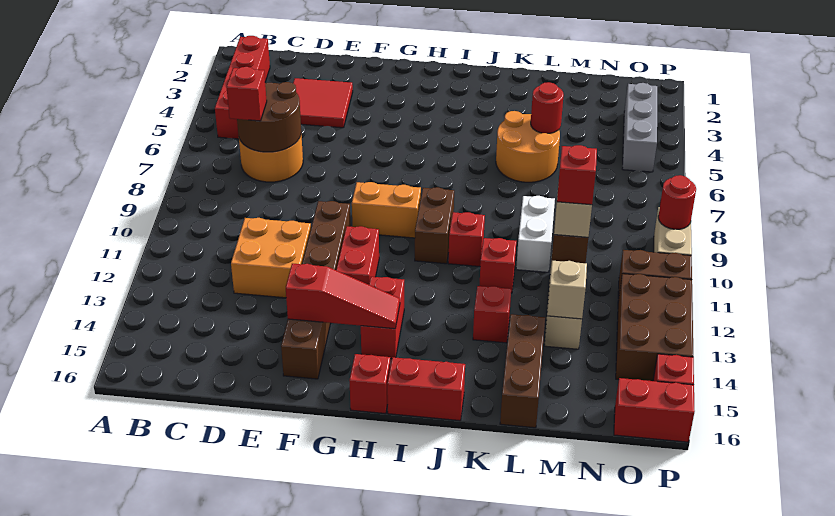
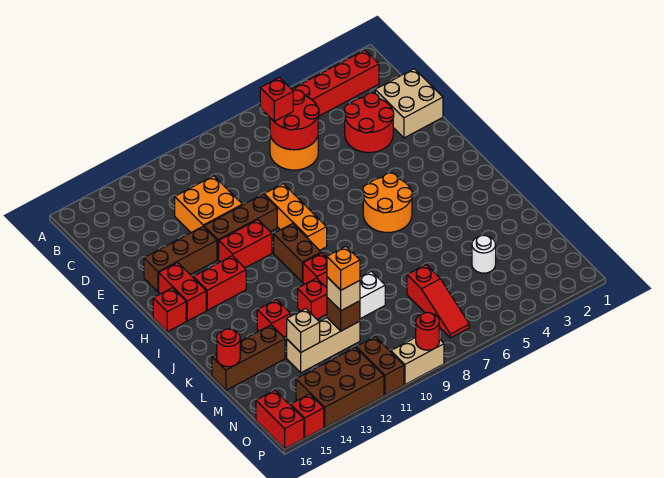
brown 2x2 round brick [237,82,301,152] -> red 2x2 round brick [270,90,319,150]
none -> tan 2x2 brick [375,69,443,138]
red 2x2 tile [293,78,353,128] -> red 2x2 round brick [344,93,394,153]
red 1x3 slope [286,264,400,329] -> red 1x3 slope moved to [407,265,469,338]
orange 1x2 brick [352,182,421,238] -> orange 1x3 brick [264,184,327,250]
brown 1x2 brick [415,187,454,264] -> brown 1x2 brick turned to [274,224,321,282]
red 1x2 brick [387,357,465,421] -> red 1x2 brick moved to [159,262,206,321]
orange 2x2 round brick [496,111,560,182] -> orange 2x2 round brick moved to [363,173,412,232]
red 1x1 round brick [531,82,564,133] -> red 1x1 round brick moved to [217,329,240,367]
none -> white 1x1 round brick [472,235,496,273]
red 1x1 brick [557,145,597,205] -> orange 1x1 brick [327,246,360,290]
grey 1x3 brick [622,83,657,172] -> none

